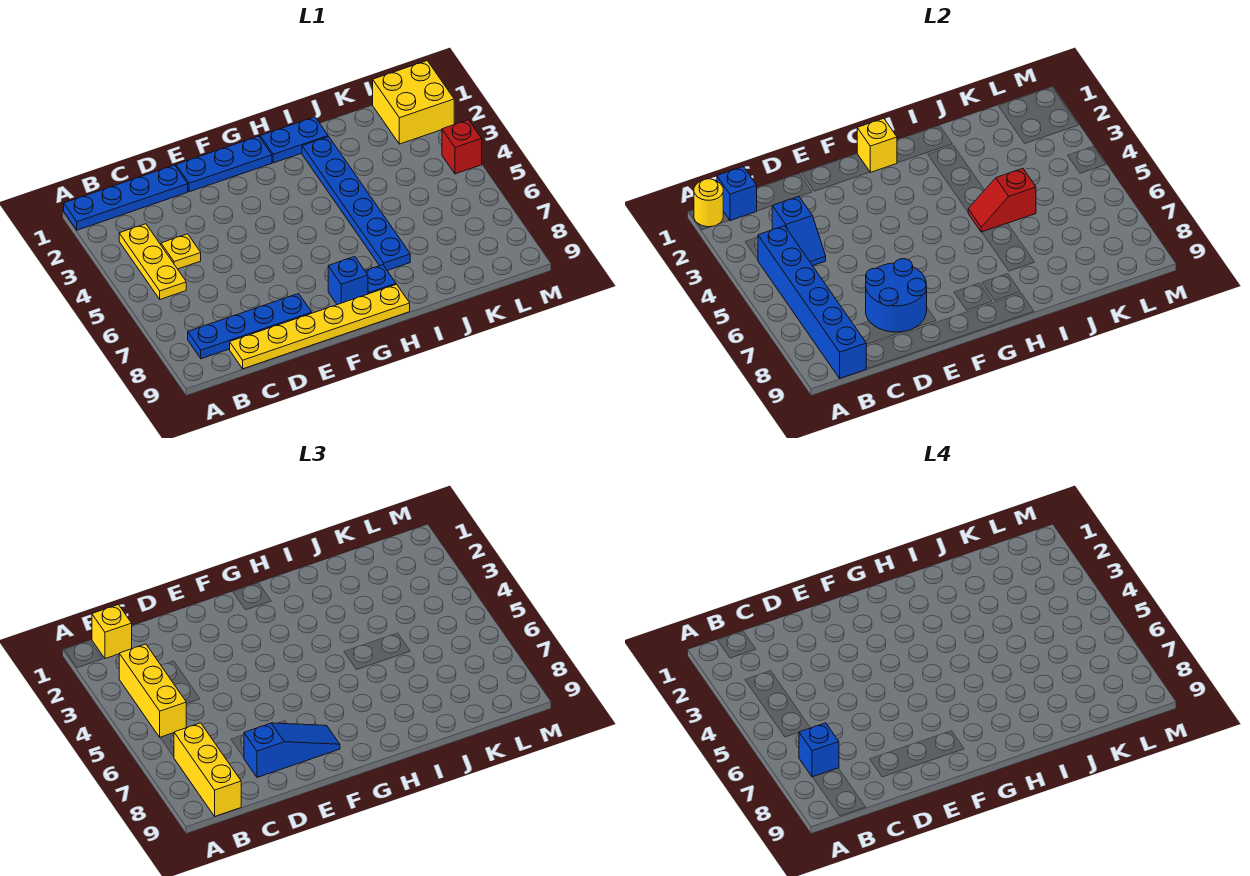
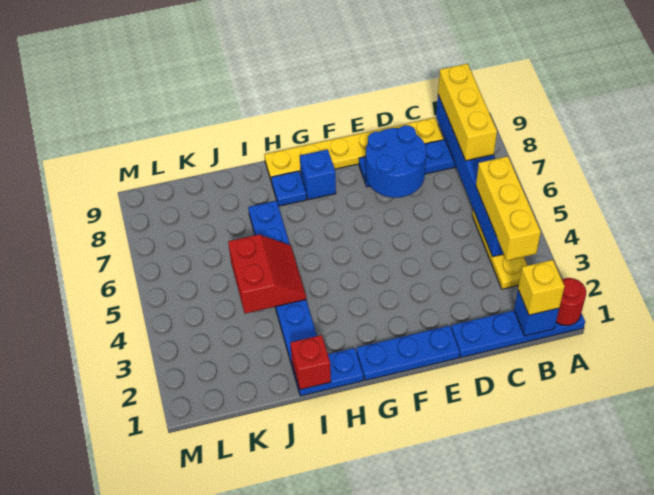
yellow 1x1 round brick [694,179,723,227] -> red 1x1 round brick [556,278,586,325]
blue 1x1 brick [799,723,839,777] -> none
blue 1x2 slope [772,196,826,266] -> none
yellow 1x1 plate [161,234,201,269] -> none
blue 1x3 slope [244,723,340,777] -> none
yellow 1x1 brick [857,118,897,172] -> none
red 1x2 slope [968,168,1036,232] -> red 2x2 slope [228,235,306,314]
yellow 2x2 brick [373,61,454,144] -> none
red 1x1 brick [442,120,482,174] -> red 1x1 brick moved to [290,335,331,390]

